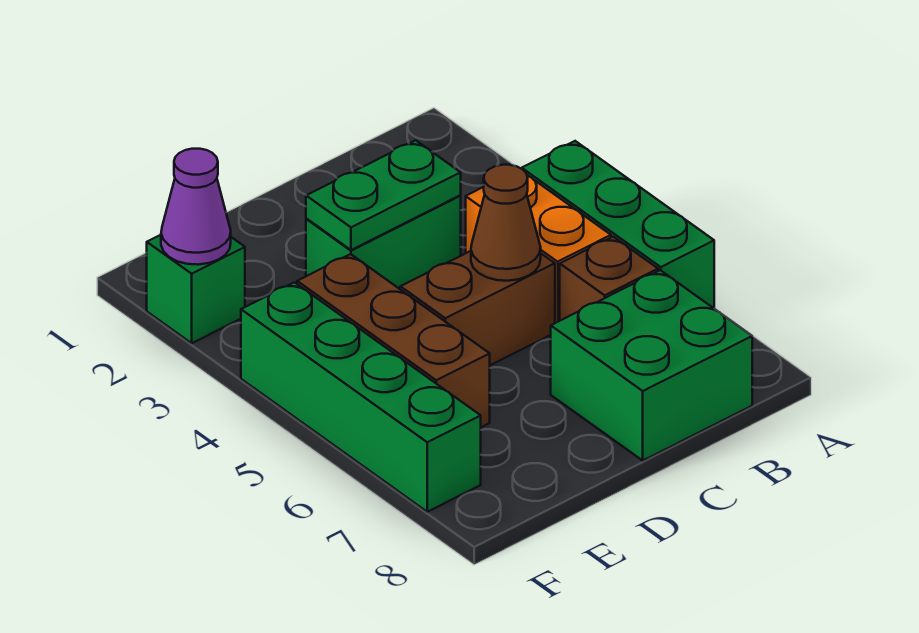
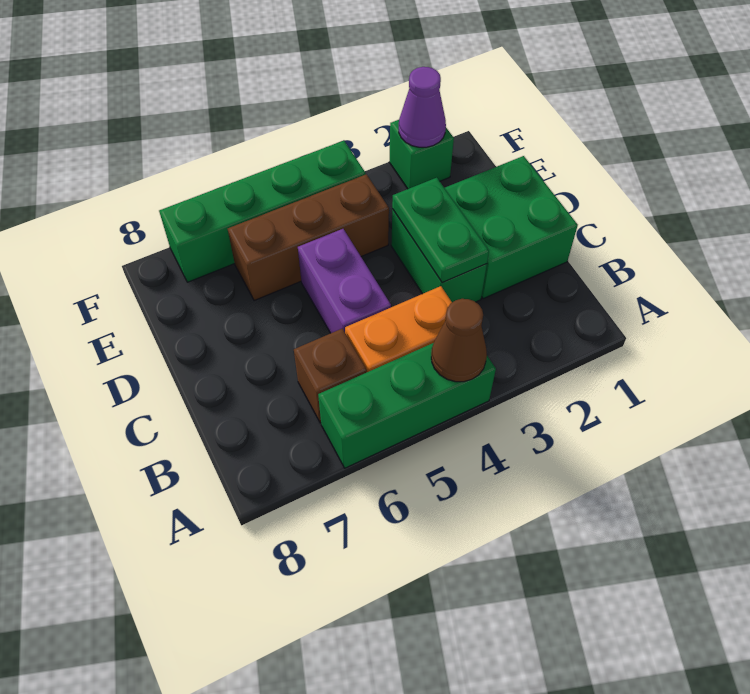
green 2x2 brick [551,270,752,460] -> green 2x2 brick moved to [445,156,578,299]
brown 1x2 brick [400,251,555,365] -> purple 1x2 brick [298,229,391,333]
brown 1x1 cone [471,165,541,281] -> brown 1x1 cone moved to [431,299,487,382]

